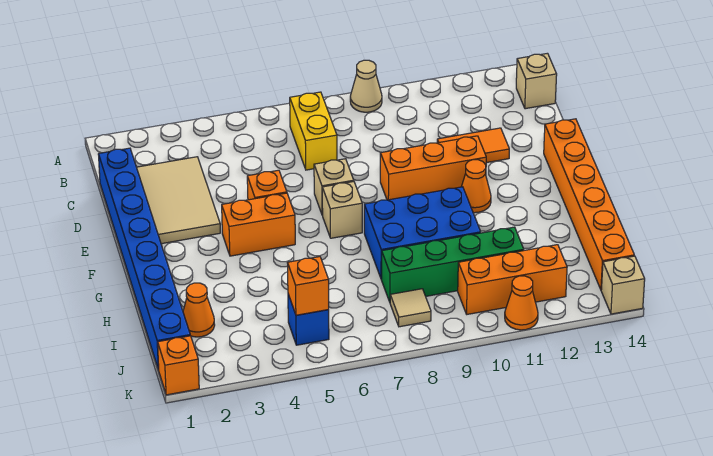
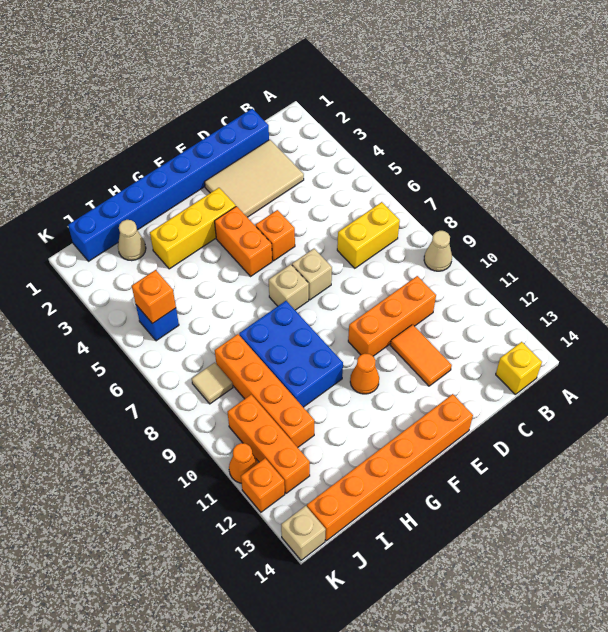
tan 1x1 brick [516,53,557,109] -> yellow 1x1 brick [496,342,542,394]
orange 1x3 brick [380,136,486,200] -> orange 1x3 brick turned to [348,276,436,356]
none -> yellow 1x3 brick [150,188,236,269]
orange 1x1 cone [183,283,215,337] -> tan 1x1 cone [118,220,146,261]
green 1x4 brick [381,227,524,302] -> orange 1x4 brick [215,334,314,447]
orange 1x1 brick [158,336,199,395] -> orange 1x1 brick moved to [241,458,285,512]

